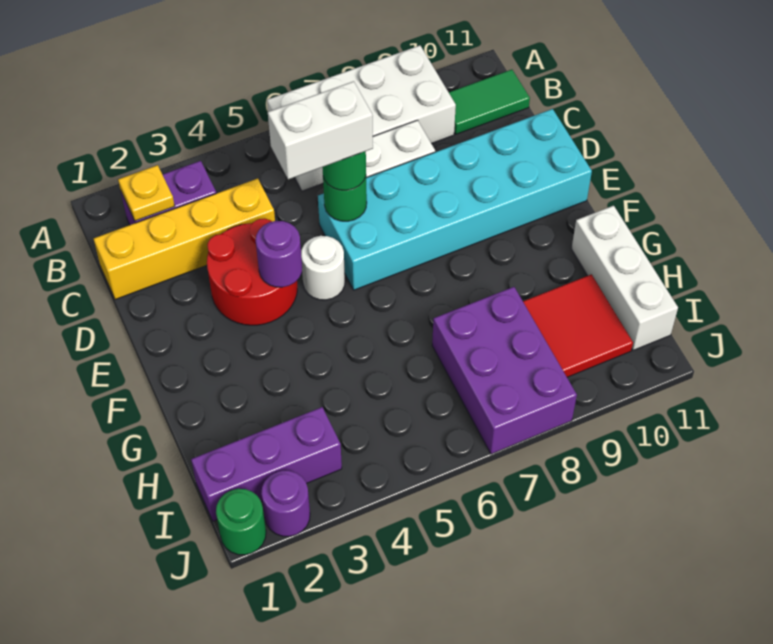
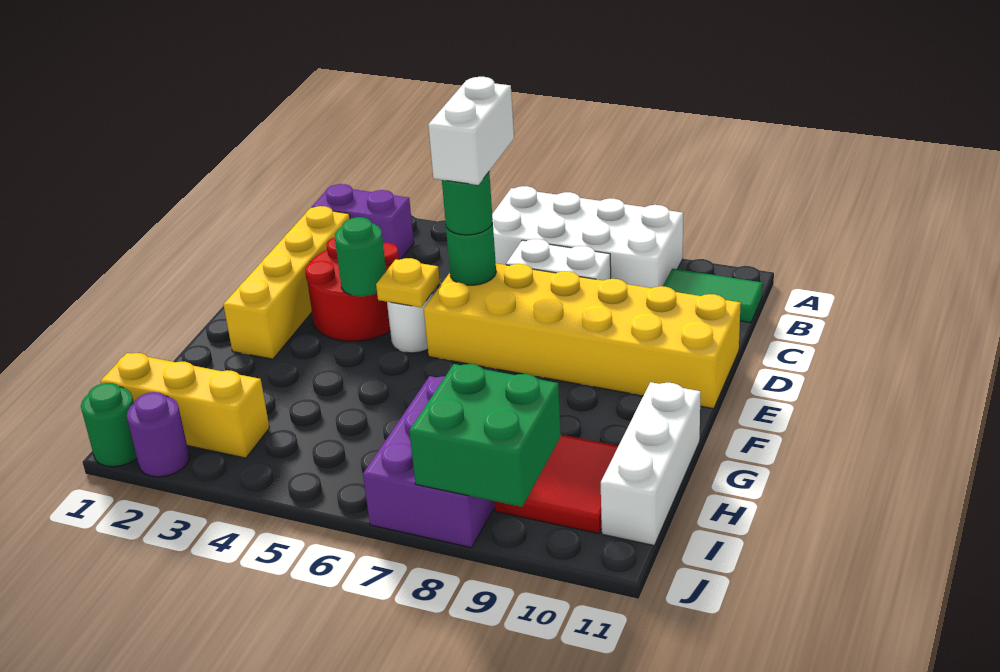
yellow 1x1 plate [118,165,175,221] -> yellow 1x1 plate moved to [376,258,440,307]
yellow 1x4 brick [94,179,275,299] -> yellow 1x4 brick turned to [223,206,350,359]
white 1x2 brick [268,81,373,180] -> white 1x2 brick turned to [428,77,514,185]
cyan 2x6 brick [318,109,592,290] -> yellow 2x6 brick [424,263,741,409]
purple 1x1 round brick [256,221,302,287] -> green 1x1 round brick [335,217,386,297]
purple 1x3 brick [191,407,342,521] -> yellow 1x3 brick [100,353,269,458]
none -> green 2x2 brick [409,364,561,507]

